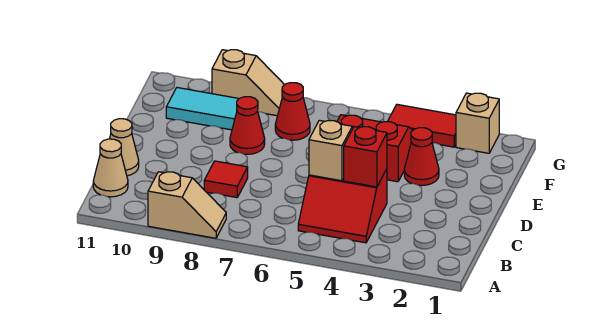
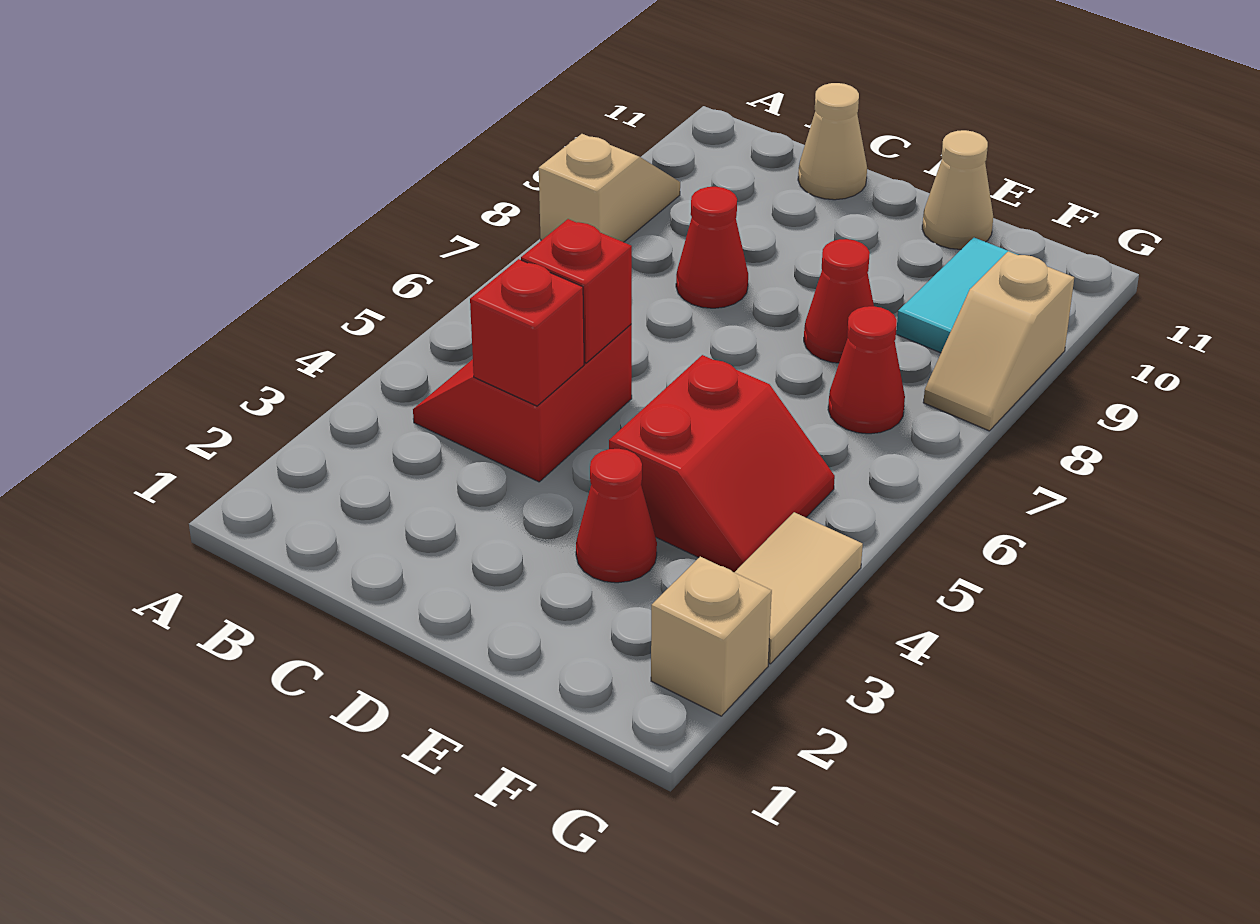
tan 1x2 slope [148,172,226,238] -> tan 1x2 slope turned to [539,134,680,242]
tan 1x1 cone [93,139,128,197] -> tan 1x1 cone moved to [922,130,993,249]
tan 1x1 brick [309,120,352,181] -> red 1x1 brick [521,219,632,363]
red 1x1 tile [204,161,248,198] -> red 1x1 cone [676,187,748,308]
red 1x2 tile [388,104,456,147] -> tan 1x2 tile [734,512,863,664]

